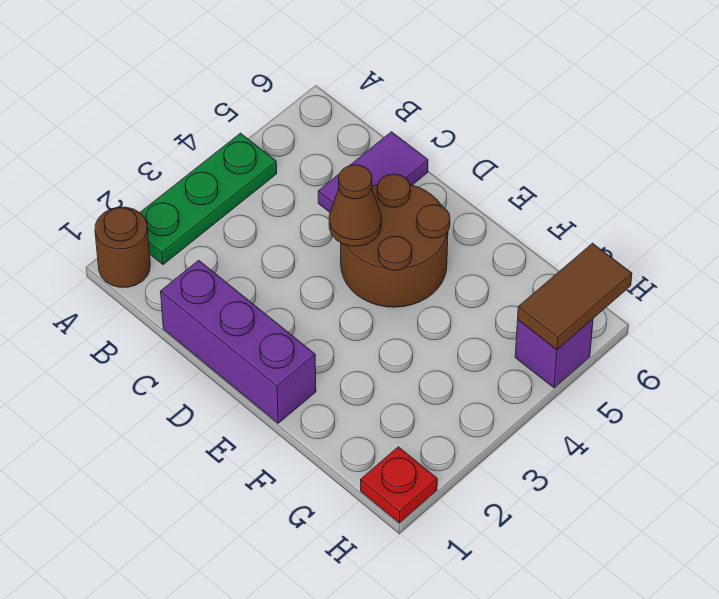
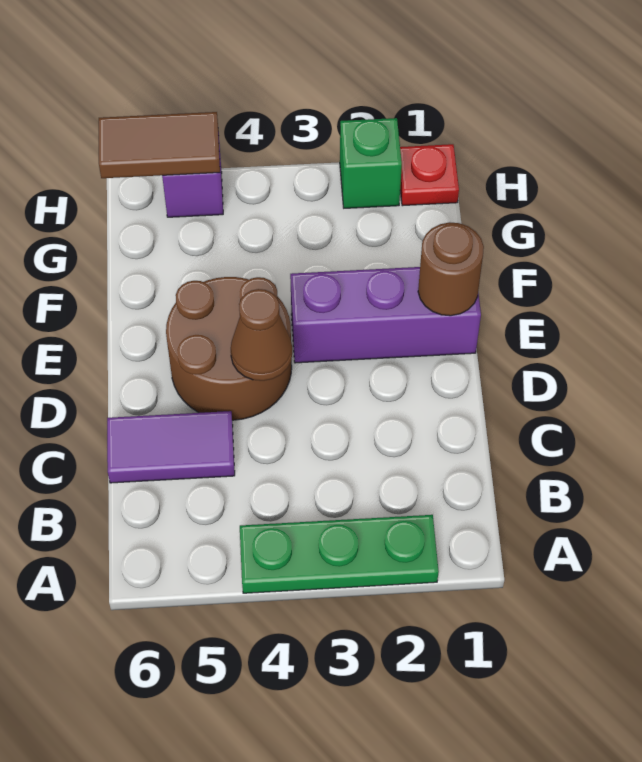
brown 1x1 round brick [95,207,150,287] -> brown 1x1 round brick moved to [418,222,484,316]
purple 1x3 brick [161,260,316,423] -> purple 1x3 brick turned to [290,267,481,363]
none -> green 1x1 brick [340,118,402,208]

